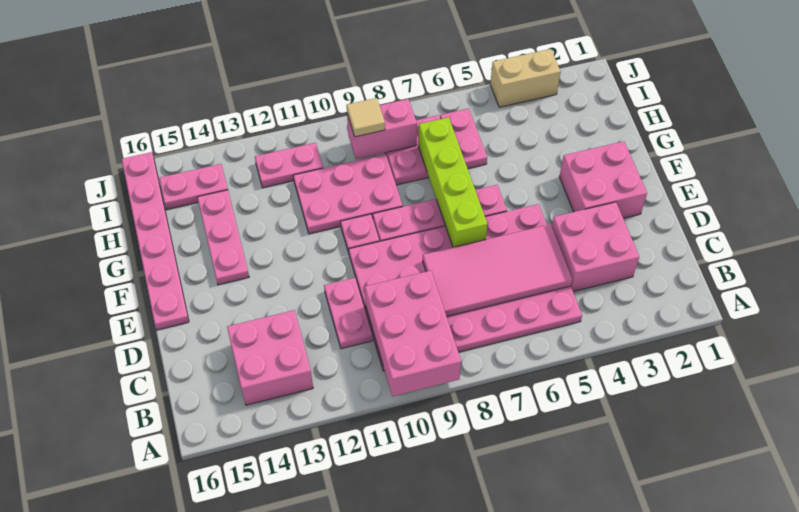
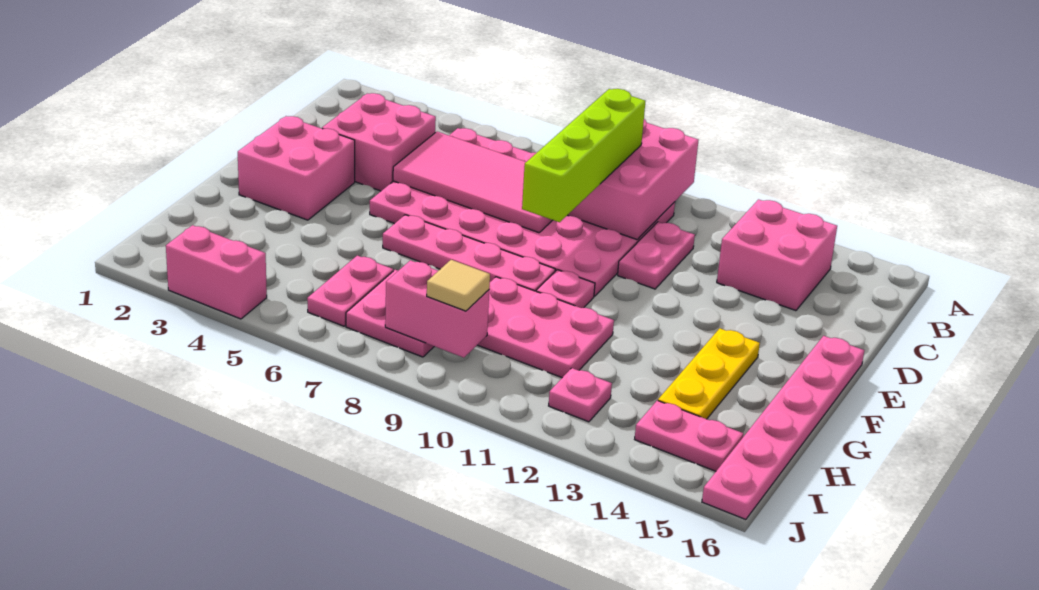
lime 1x4 brick [418,117,488,247] -> lime 1x4 brick moved to [522,89,645,222]
pink 1x3 plate [197,190,249,285] -> yellow 1x3 plate [658,328,760,419]
pink 1x2 plate [255,143,323,188] -> pink 1x1 plate [549,368,612,422]
tan 1x2 brick [490,49,561,107] -> pink 1x2 brick [166,225,267,319]

